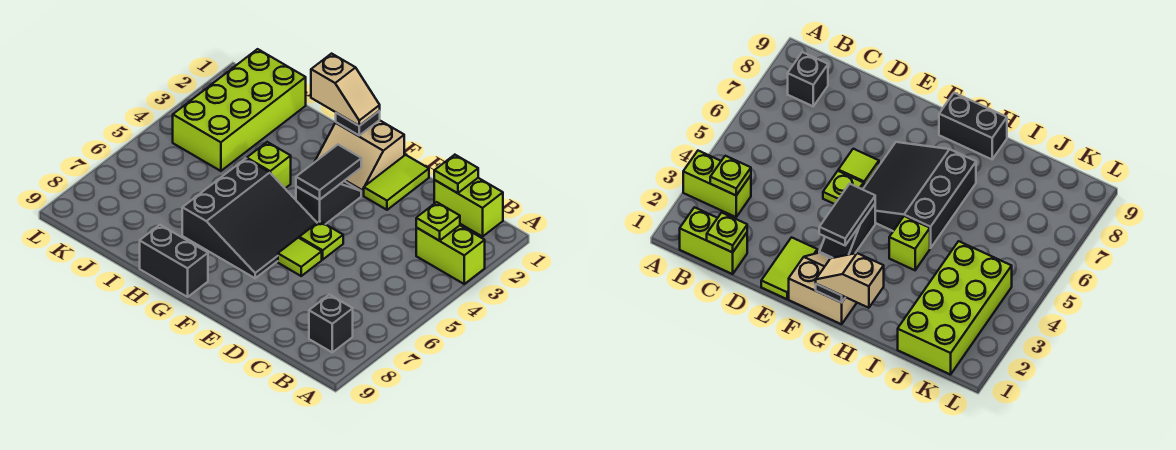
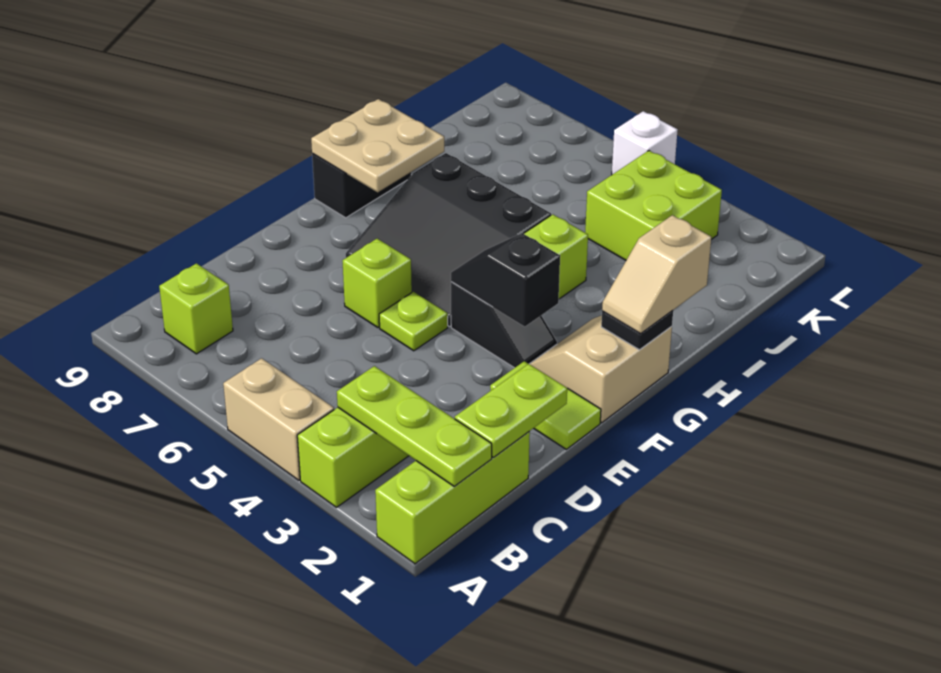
none -> tan 1x2 brick [223,358,334,480]
lime 1x2 brick [434,178,503,237] -> lime 1x3 brick [375,432,530,564]
lime 1x1 plate [416,202,460,241] -> lime 1x3 plate [337,366,492,487]
black 1x1 brick [309,295,353,352] -> lime 1x1 brick [159,263,233,354]
lime 1x1 plate [434,155,478,193] -> lime 1x2 plate [455,364,567,457]
lime 1x1 tile [278,238,322,276] -> lime 1x1 brick [342,239,412,328]
black 1x2 tile [296,145,361,200] -> black 1x2 slope [451,233,560,327]
none -> tan 2x2 plate [311,99,444,192]
lime 2x4 brick [173,49,306,171] -> lime 2x2 brick [585,150,722,260]
none -> white 1x1 brick [612,111,678,175]

